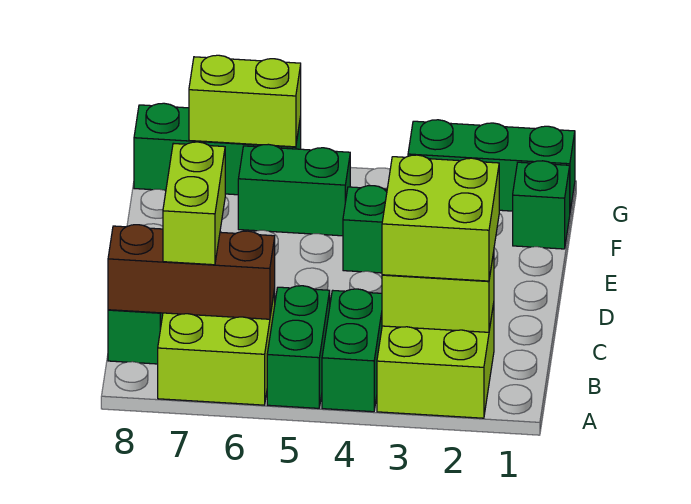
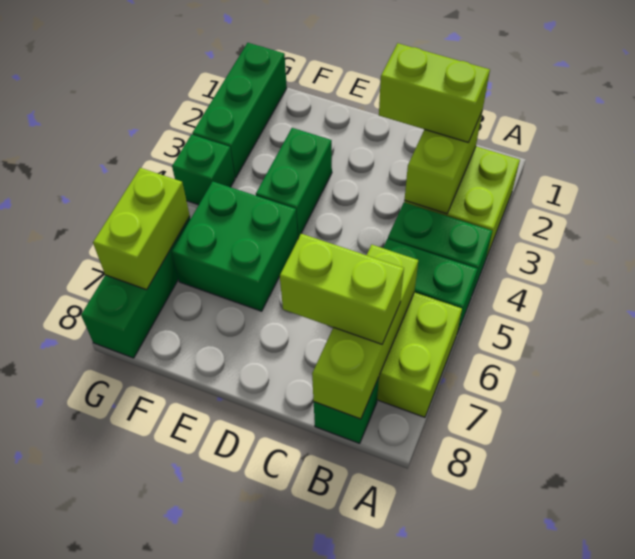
lime 2x2 brick [382,155,499,281] -> lime 1x2 brick [379,43,490,143]
brown 1x3 brick [108,225,275,319] -> lime 1x3 brick [312,245,418,419]
green 1x1 brick [513,161,570,249] -> green 1x1 brick moved to [172,135,235,205]
green 1x2 brick [238,144,350,236] -> green 2x2 brick [172,182,298,311]

